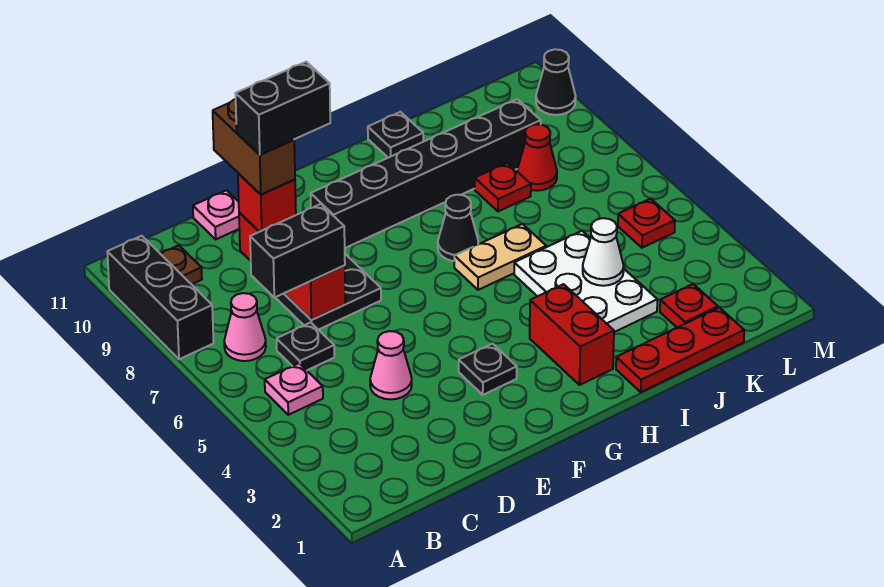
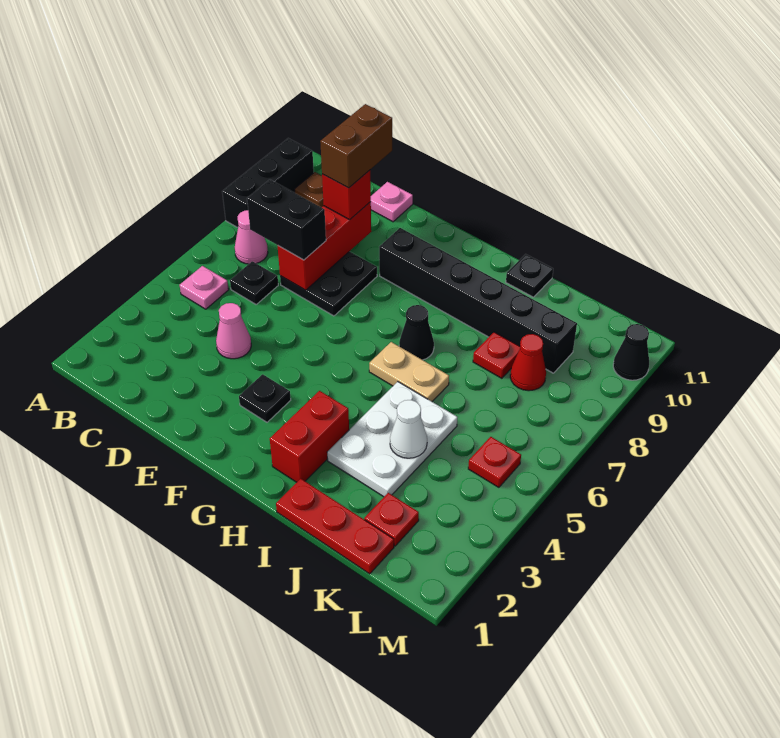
black 1x2 brick [235,62,330,155] -> none

